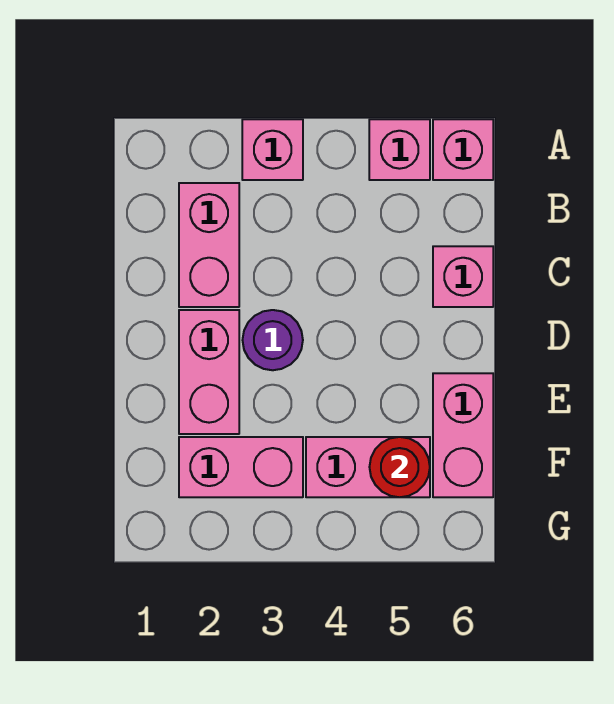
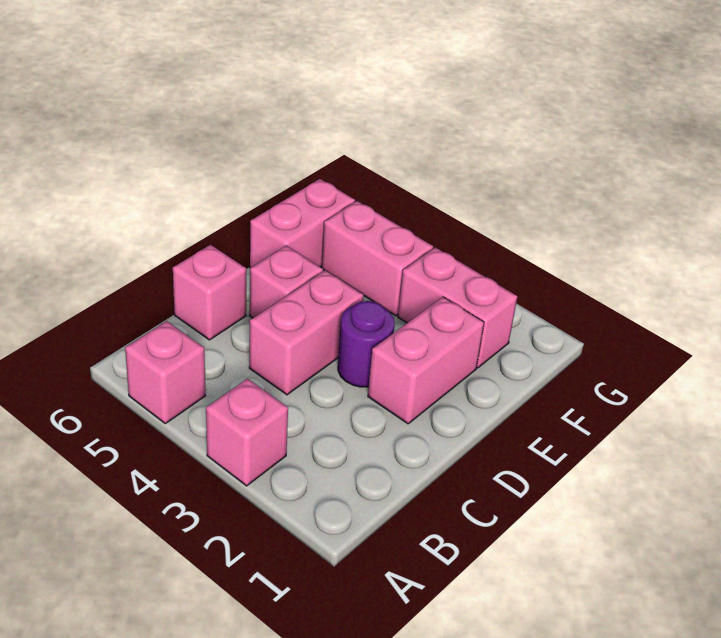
pink 1x1 brick [433,119,493,180] -> pink 1x1 brick moved to [250,246,323,318]
pink 1x2 brick [179,183,239,307] -> pink 1x2 brick moved to [249,270,364,395]
red 1x1 round brick [370,437,430,497] -> none

